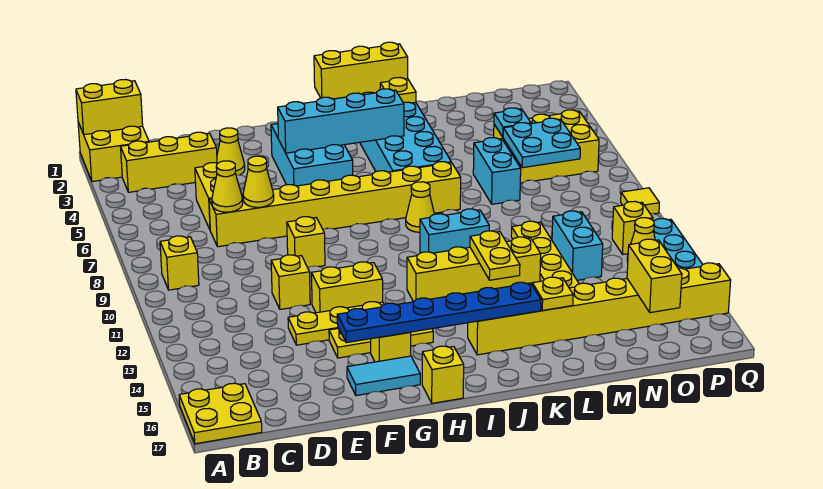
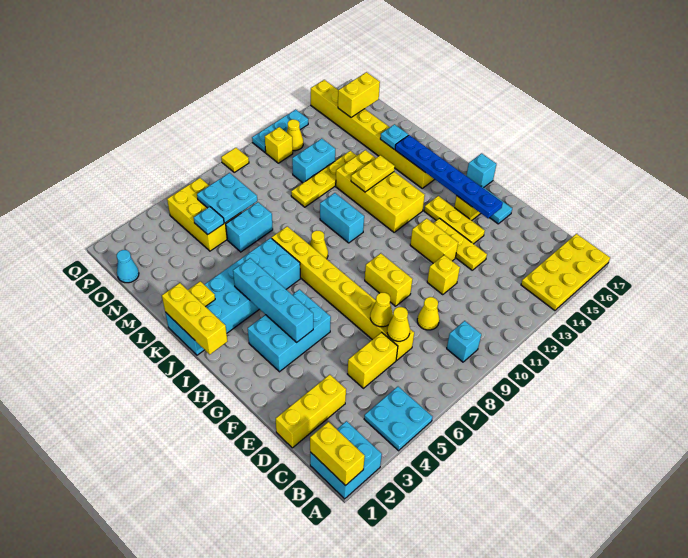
yellow 2x2 brick [78,122,149,182] -> cyan 2x2 brick [310,421,382,499]
none -> cyan 2x2 plate [364,387,433,451]
yellow 2x2 plate [179,383,262,444] -> yellow 2x4 plate [521,234,610,311]
yellow 1x3 brick [121,132,217,192] -> yellow 1x3 brick turned to [276,375,346,448]
yellow 1x1 brick [160,236,199,290] -> cyan 1x1 brick [447,321,481,362]
yellow 1x1 cone [217,128,245,175] -> yellow 1x1 cone moved to [417,297,439,330]
yellow 1x1 brick [287,217,325,268] -> yellow 1x2 brick [365,253,412,306]
yellow 1x1 brick [422,346,464,403] -> cyan 1x1 brick [466,153,496,187]
yellow 1x4 brick [407,237,541,302] -> yellow 2x4 brick [336,150,425,232]
yellow 1x1 plate [532,277,573,310] -> cyan 1x1 plate [380,124,408,149]
none -> cyan 1x1 cone [117,250,139,283]

